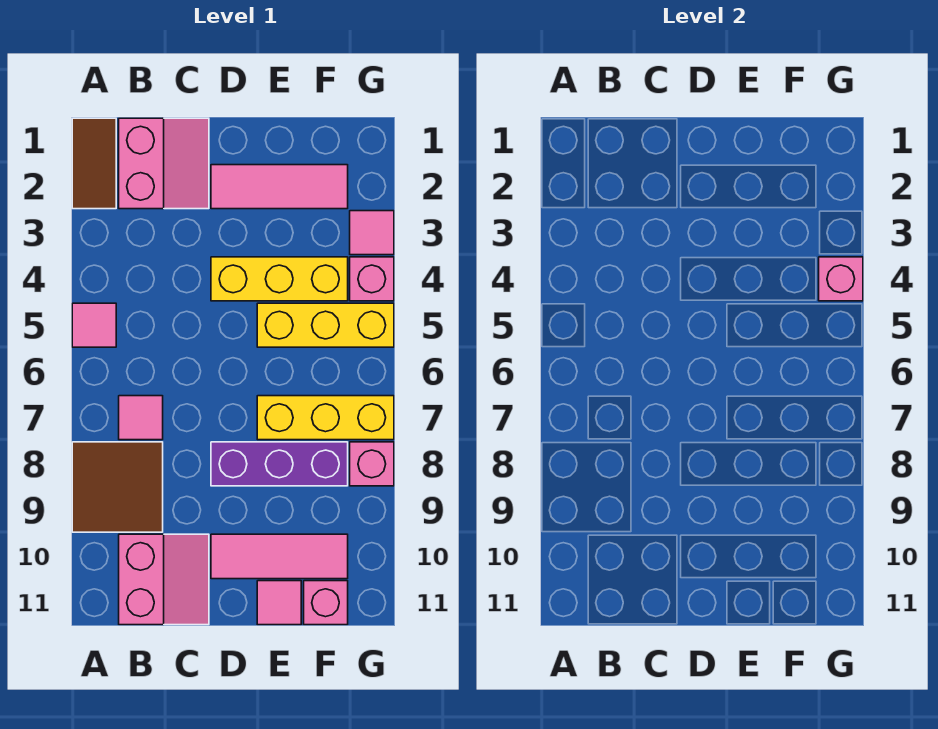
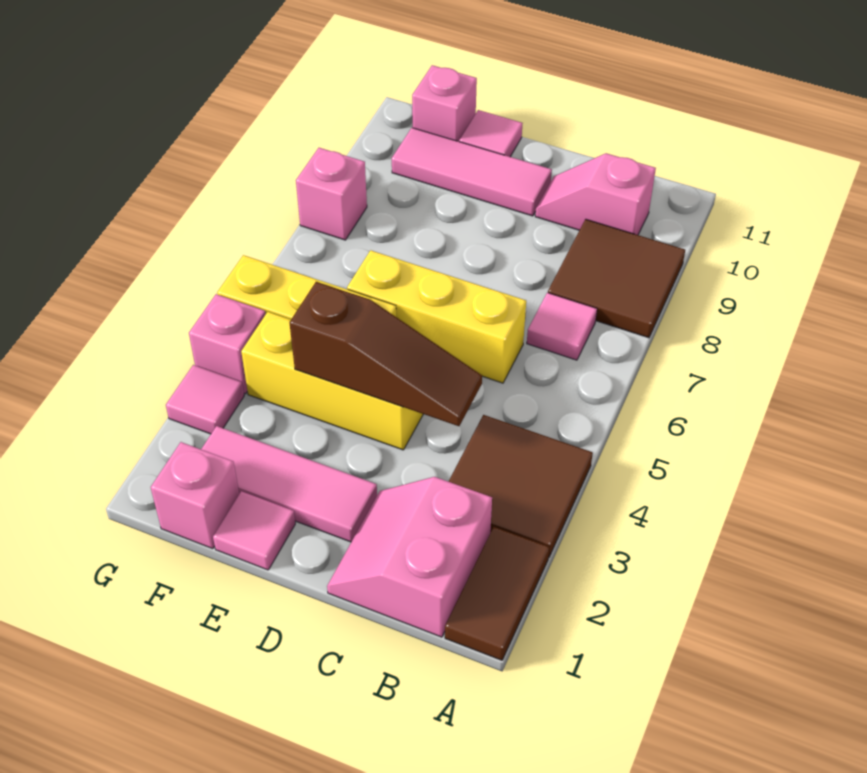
none -> brown 2x2 tile [448,415,593,557]
pink 1x1 tile [72,303,116,347] -> pink 1x1 tile moved to [213,491,295,570]
pink 2x2 slope [119,534,209,625] -> pink 1x2 slope [535,153,656,235]
none -> brown 1x3 slope [290,282,482,426]
purple 1x3 brick [211,442,348,486] -> none
yellow 1x3 brick [257,396,394,440] -> yellow 1x3 brick moved to [347,250,526,383]
pink 1x1 brick [819,257,863,301] -> pink 1x1 brick moved to [151,442,239,549]

